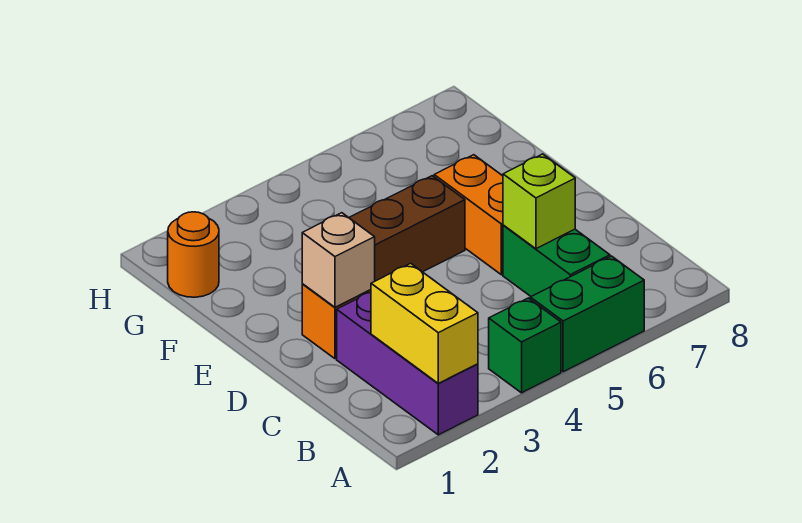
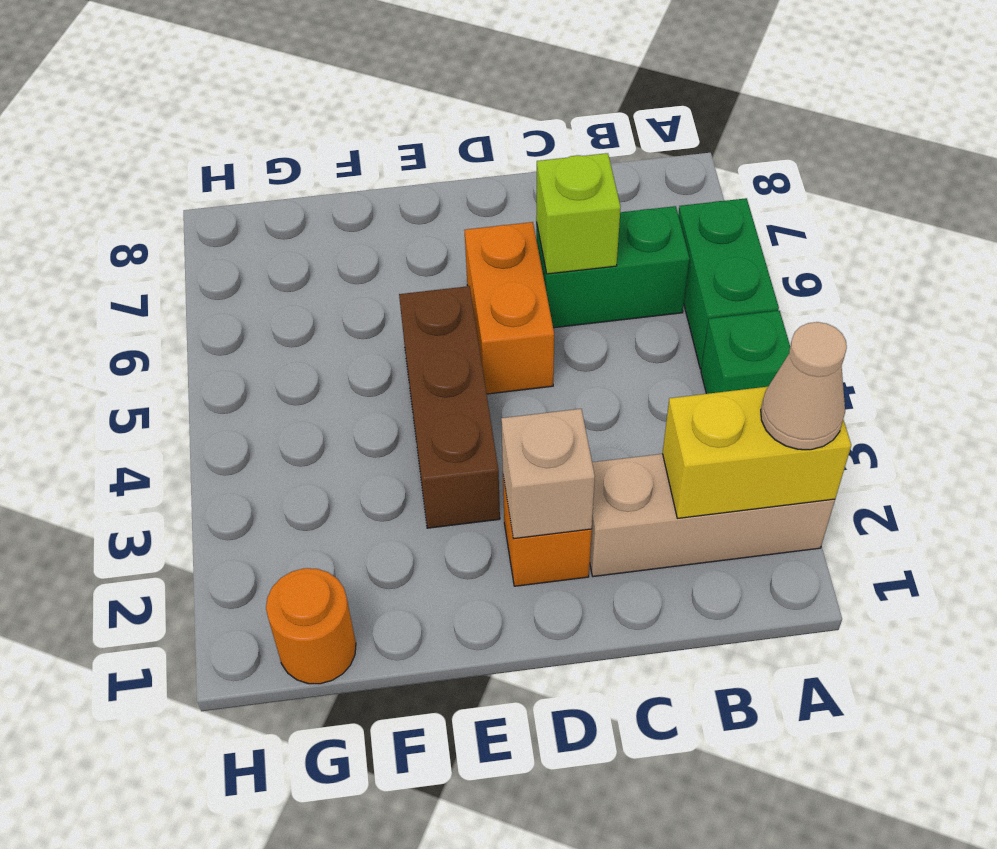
purple 1x3 brick [337,292,478,435] -> tan 1x3 brick [590,454,835,577]
none -> tan 1x1 cone [761,322,847,450]
orange 1x2 brick [434,155,503,275] -> orange 1x2 brick turned to [465,222,554,394]

